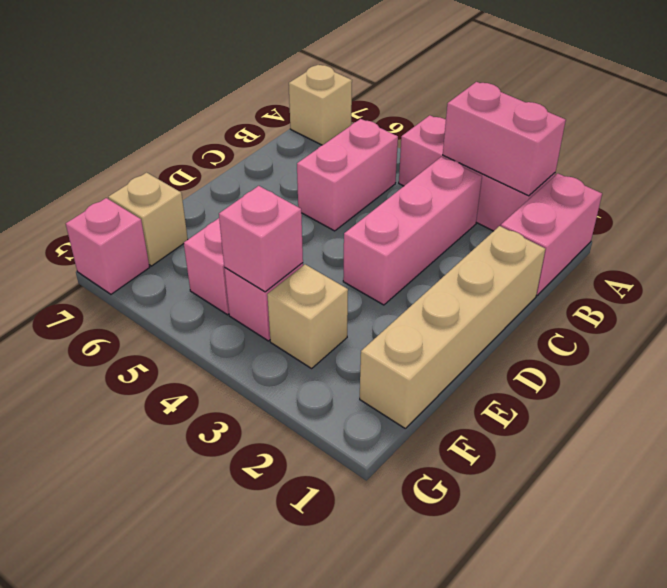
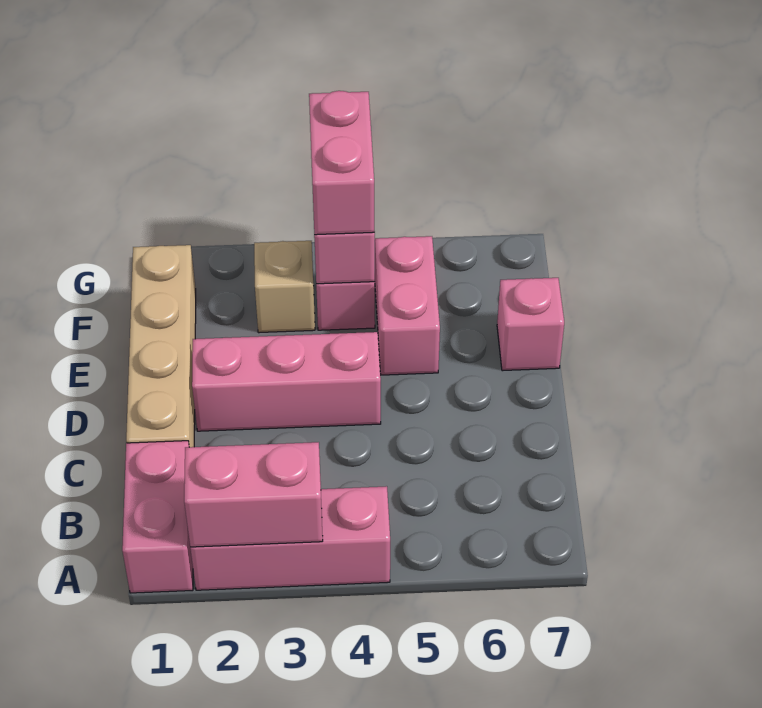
tan 1x1 brick [289,65,352,145] -> none
pink 1x3 brick [343,157,482,305] -> pink 1x3 brick turned to [192,332,381,431]
pink 1x2 brick [297,119,398,231] -> pink 1x2 brick moved to [309,91,375,235]
tan 1x1 brick [108,173,188,266] -> none
pink 1x1 brick [66,198,150,294] -> pink 1x1 brick moved to [497,278,564,371]

